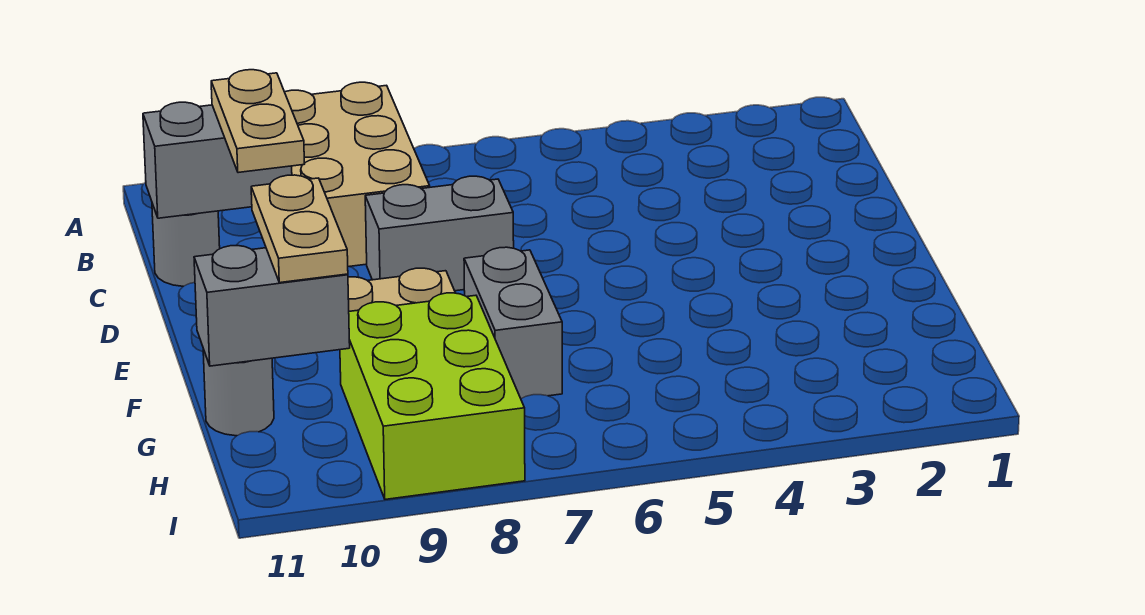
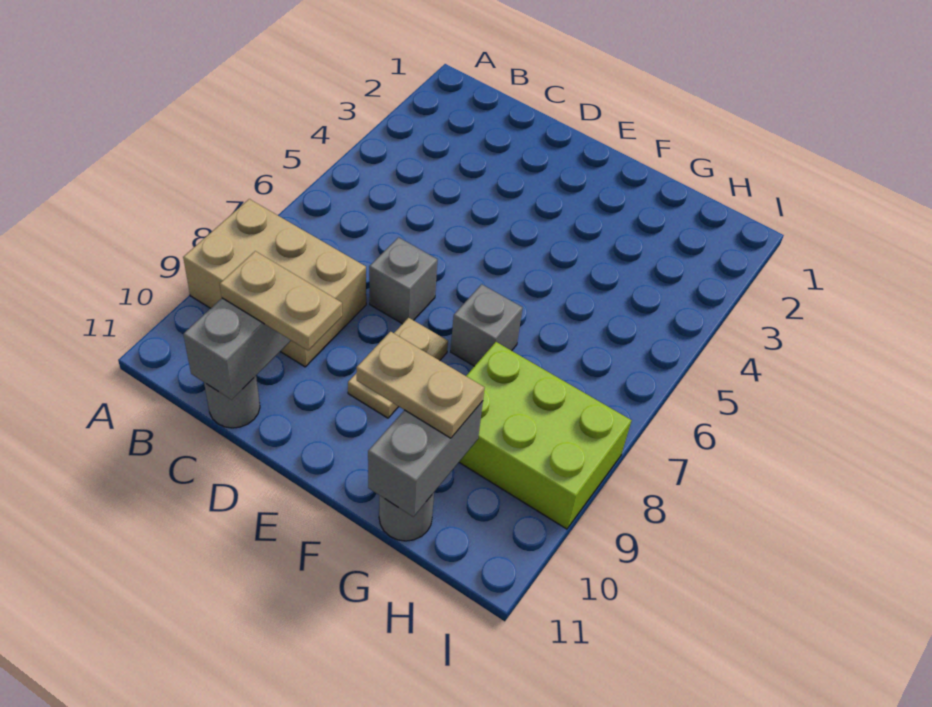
grey 1x2 brick [365,176,514,291] -> grey 1x1 brick [369,237,437,324]
grey 1x2 brick [464,247,562,399] -> grey 1x1 brick [451,284,522,366]

